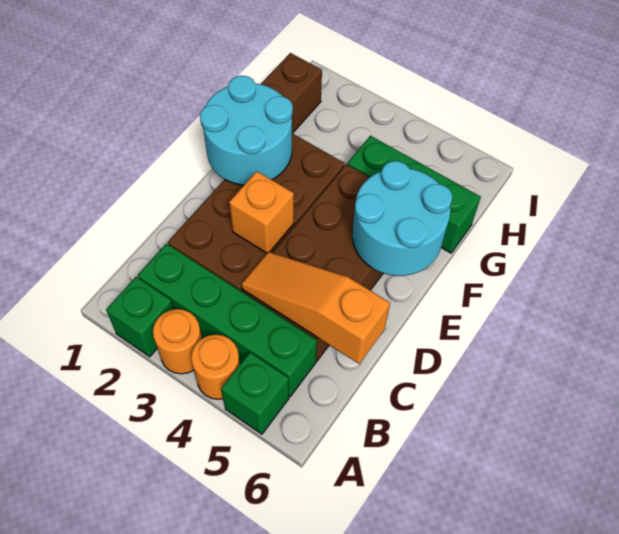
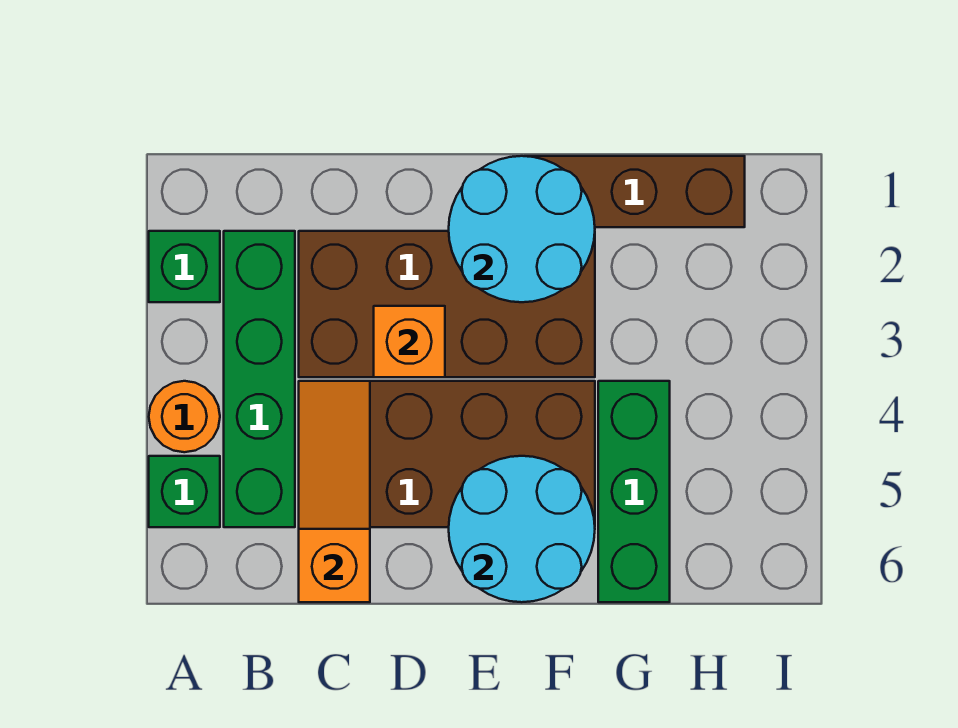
orange 1x1 round brick [153,309,202,374] -> none

